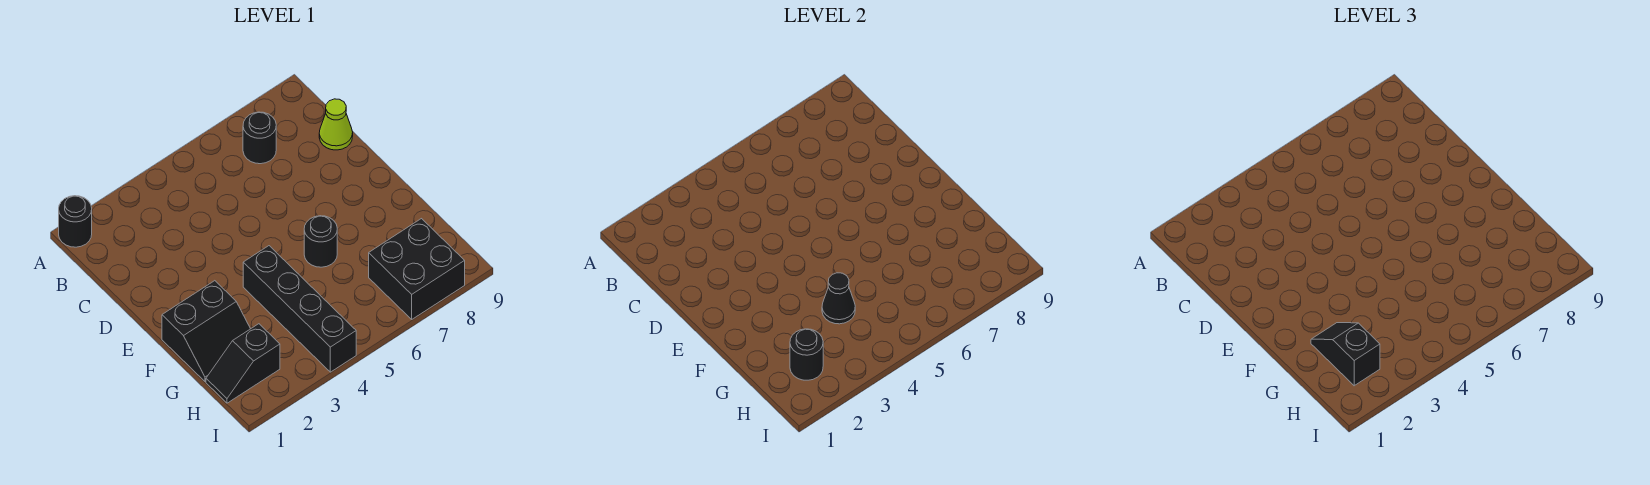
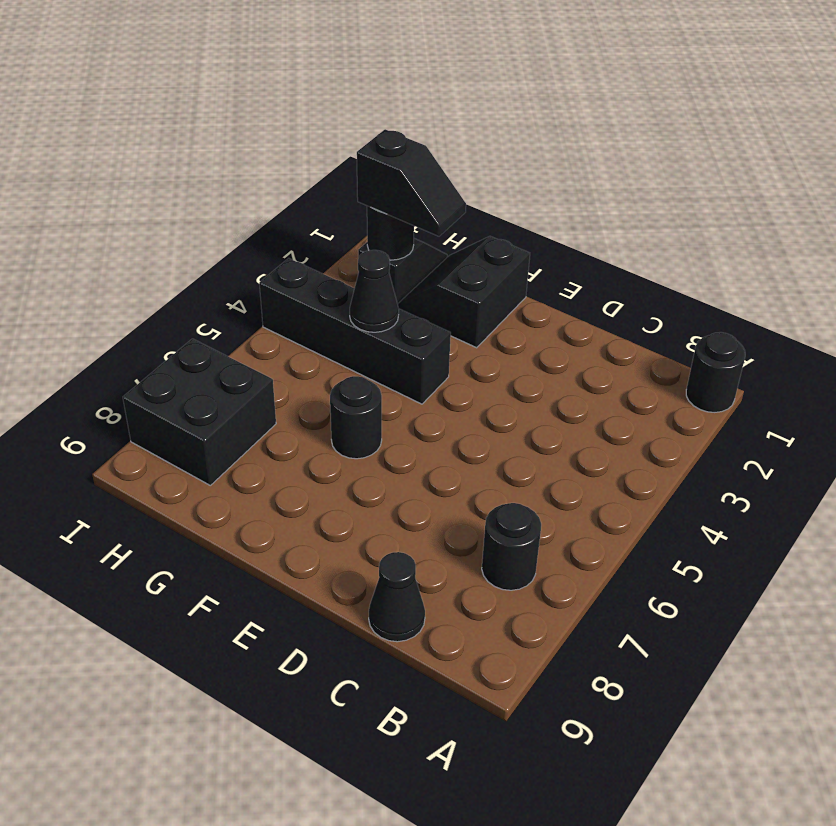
lime 1x1 cone [319,99,353,150] -> black 1x1 cone [369,552,425,642]

